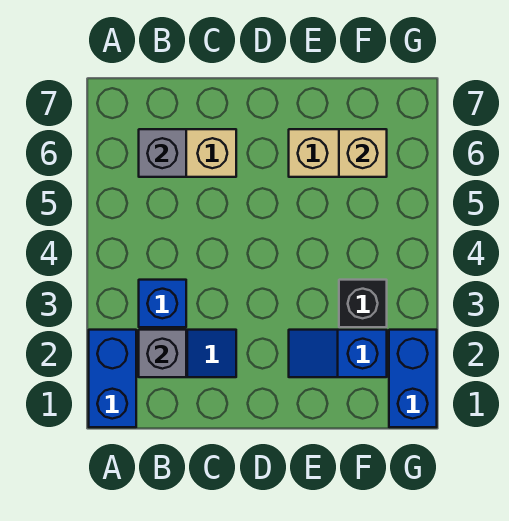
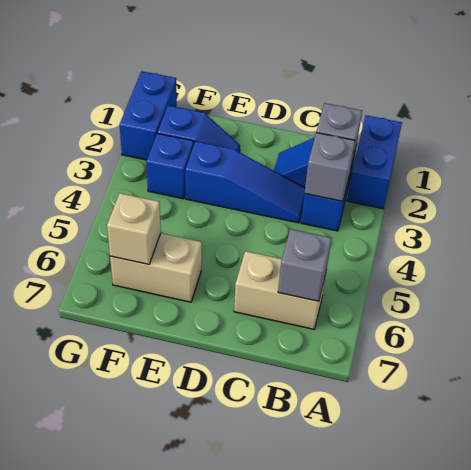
none -> grey 1x1 brick [305,133,355,201]
none -> blue 1x3 slope [185,141,305,223]
black 1x1 brick [339,280,387,327] -> blue 1x1 brick [146,133,193,199]

